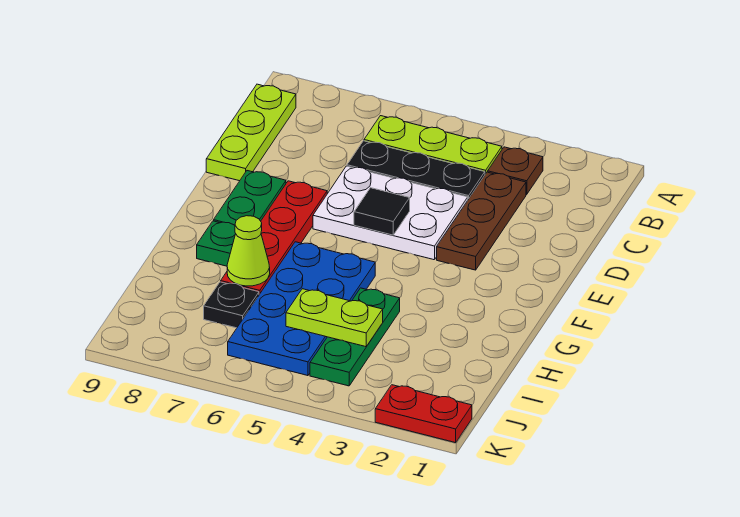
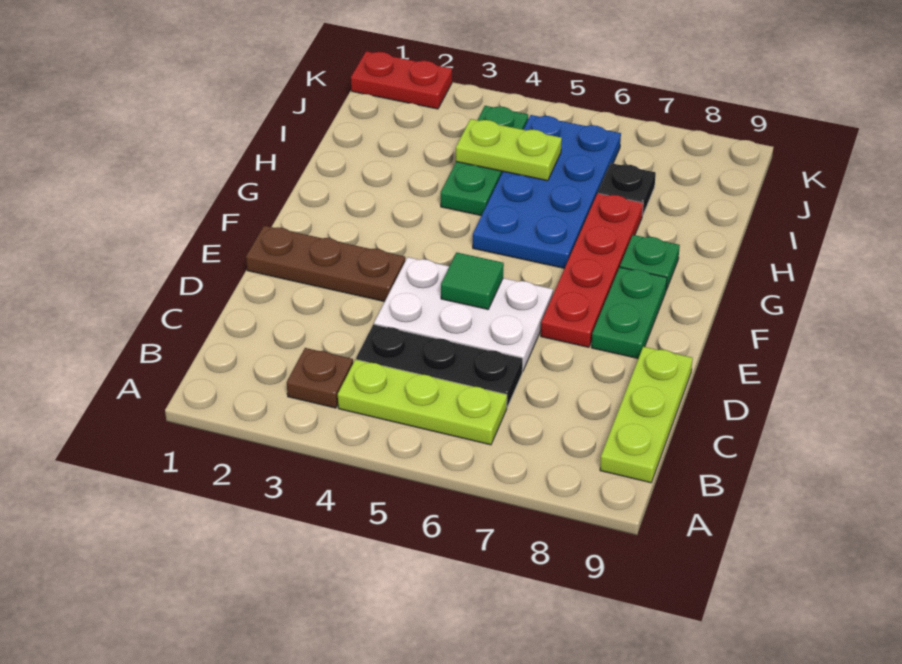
brown 1x3 plate [437,172,526,270] -> brown 1x3 plate turned to [246,226,405,302]
black 1x1 tile [354,188,410,235] -> green 1x1 tile [441,252,504,309]
lime 1x1 cone [227,216,270,286] -> none

